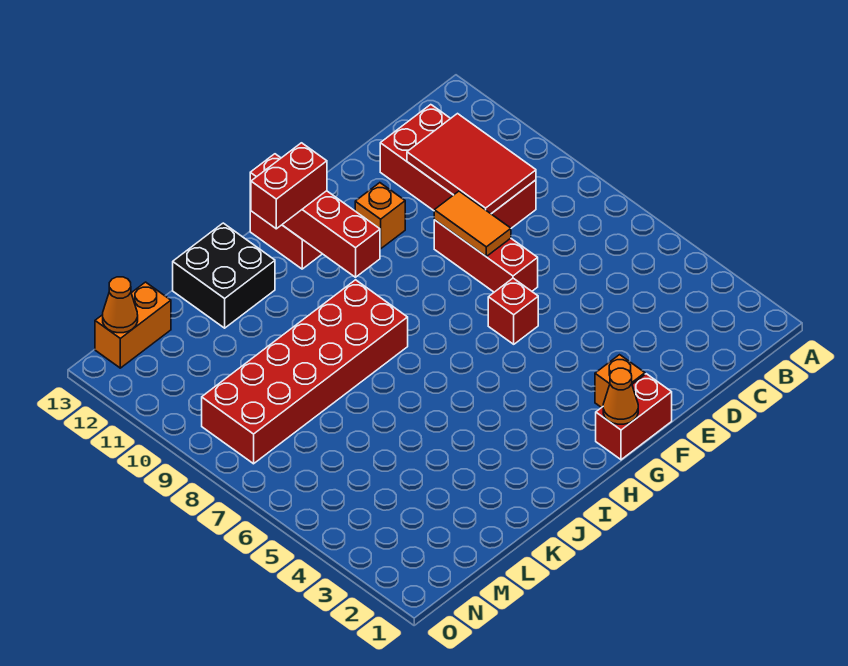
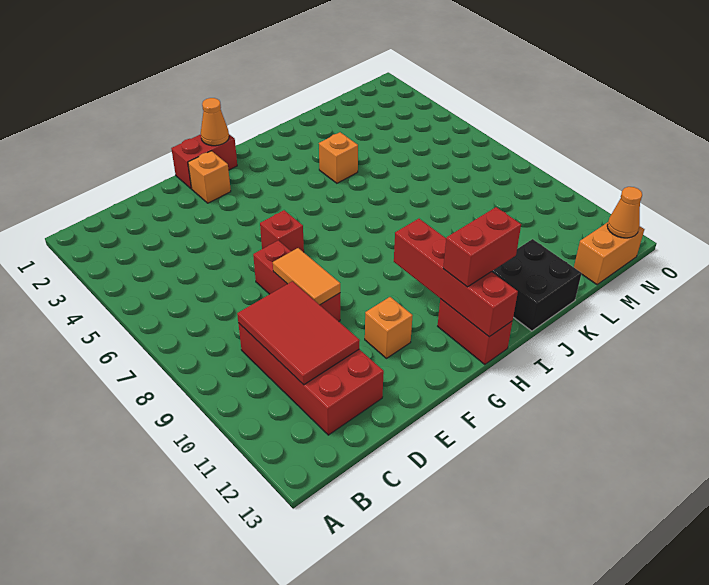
red 2x6 brick [202,280,408,464] -> none
none -> orange 1x1 brick [319,132,358,183]

